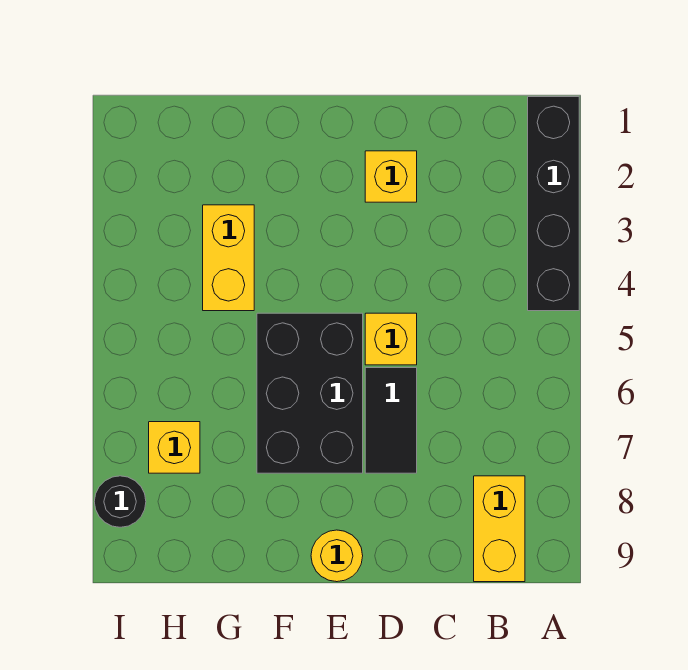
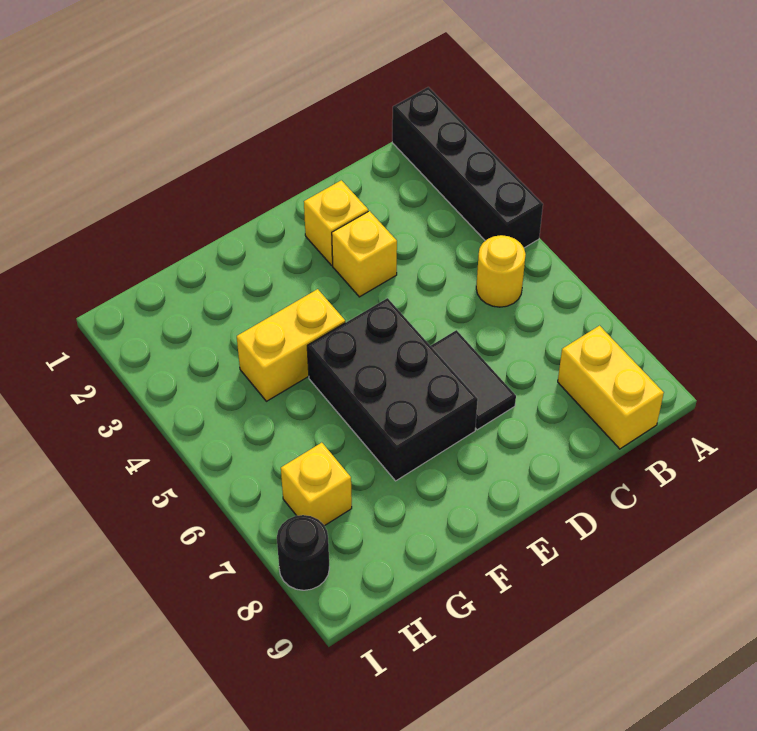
yellow 1x1 brick [365,313,417,365] -> yellow 1x1 brick moved to [332,211,397,297]
yellow 1x1 round brick [311,530,363,582] -> yellow 1x1 round brick moved to [476,235,526,307]
yellow 1x2 brick [203,205,254,311] -> yellow 1x2 brick turned to [237,289,345,401]

